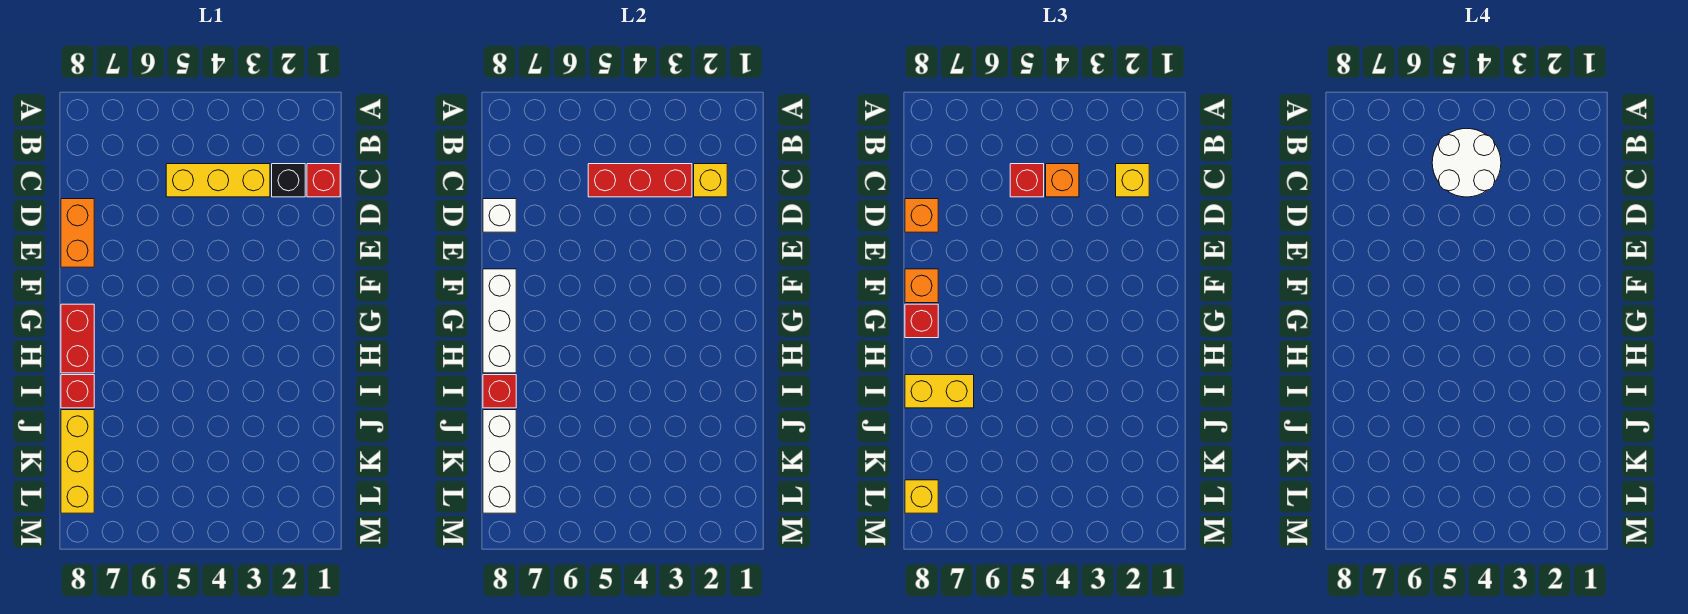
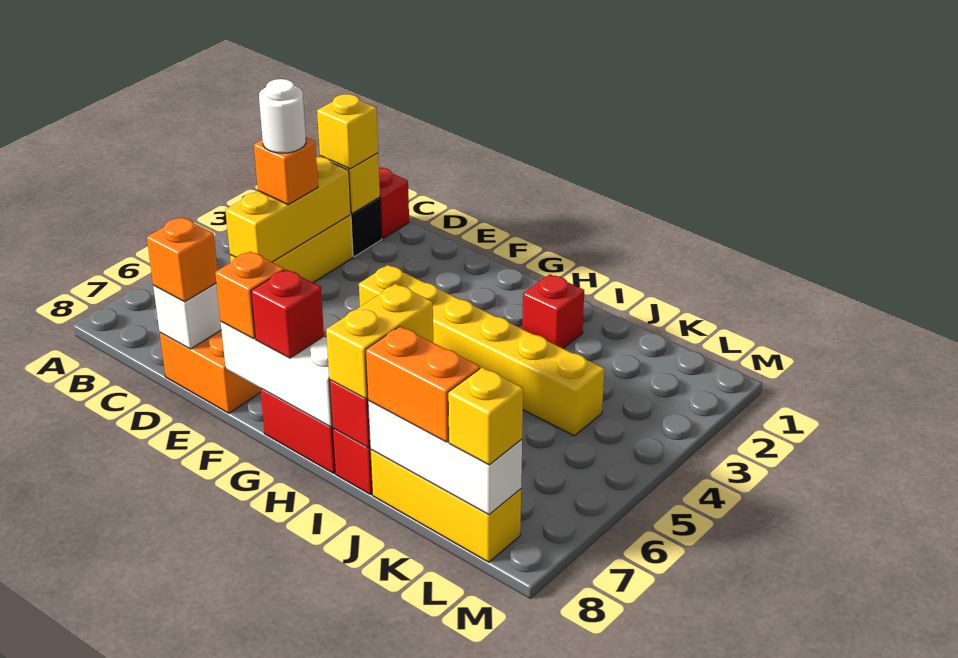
white 2x2 round brick [1432,128,1501,197] -> white 1x1 round brick [259,79,306,153]
red 1x3 brick [588,164,692,197] -> yellow 1x3 brick [225,157,351,262]
red 1x1 brick [1010,164,1044,197] -> red 1x1 brick moved to [522,274,584,348]
none -> yellow 1x6 brick [359,265,604,436]
none -> orange 1x2 brick [366,326,480,442]

